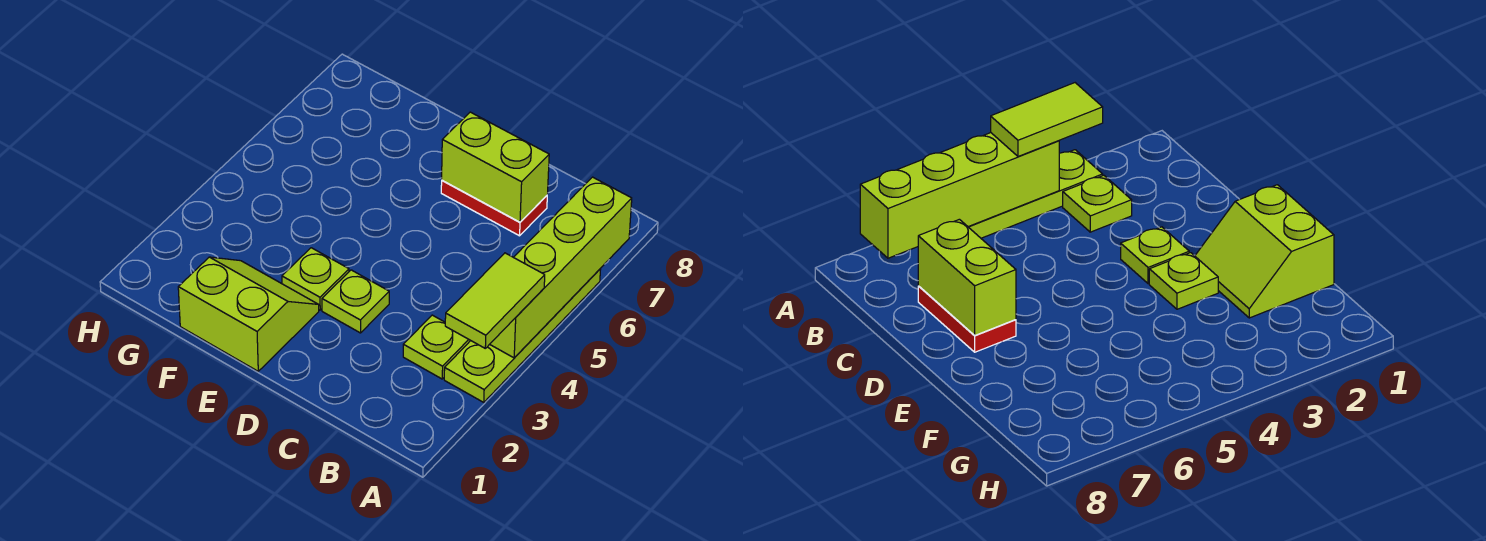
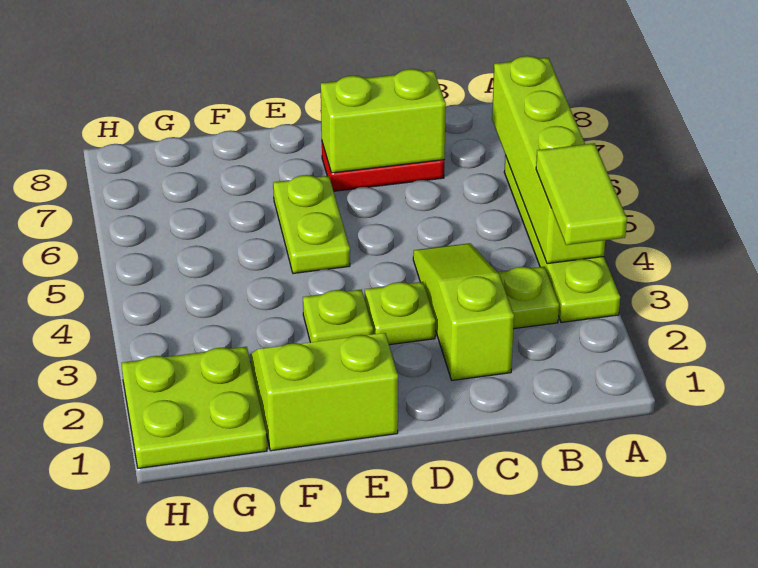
none -> lime 1x3 slope [413,243,514,380]
none -> lime 1x2 plate [273,175,350,273]
none -> lime 2x2 plate [122,347,267,468]

